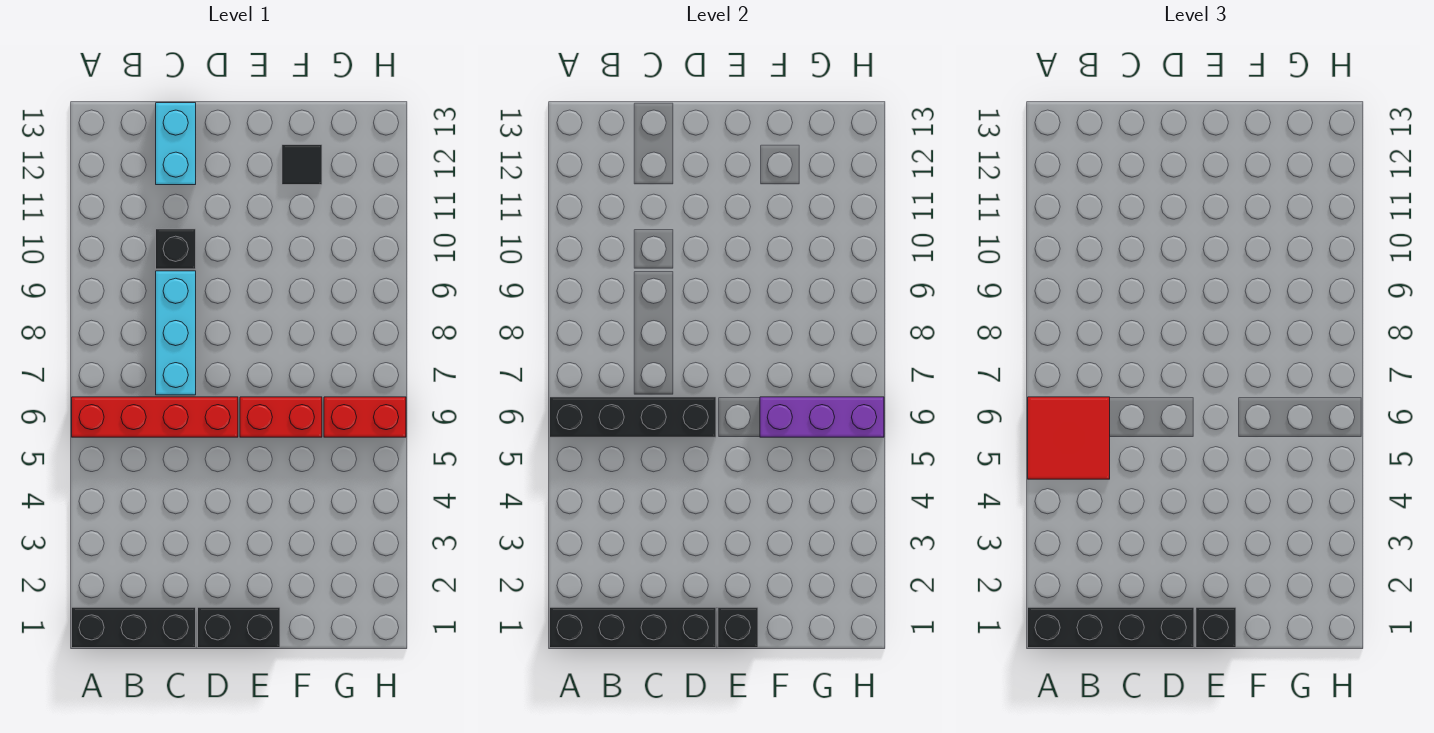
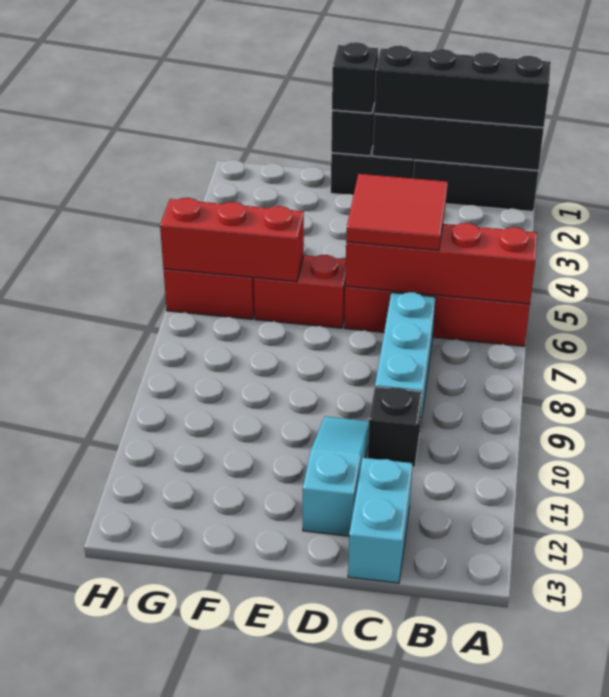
red 2x2 tile [1028,397,1110,479] -> red 2x2 tile moved to [346,174,448,250]
black 1x4 brick [550,397,716,437] -> red 1x4 brick [345,223,537,304]
none -> cyan 1x3 slope [303,416,369,536]
purple 1x3 brick [760,397,884,437] -> red 1x3 brick [160,198,304,282]
black 1x1 tile [282,145,322,185] -> none

